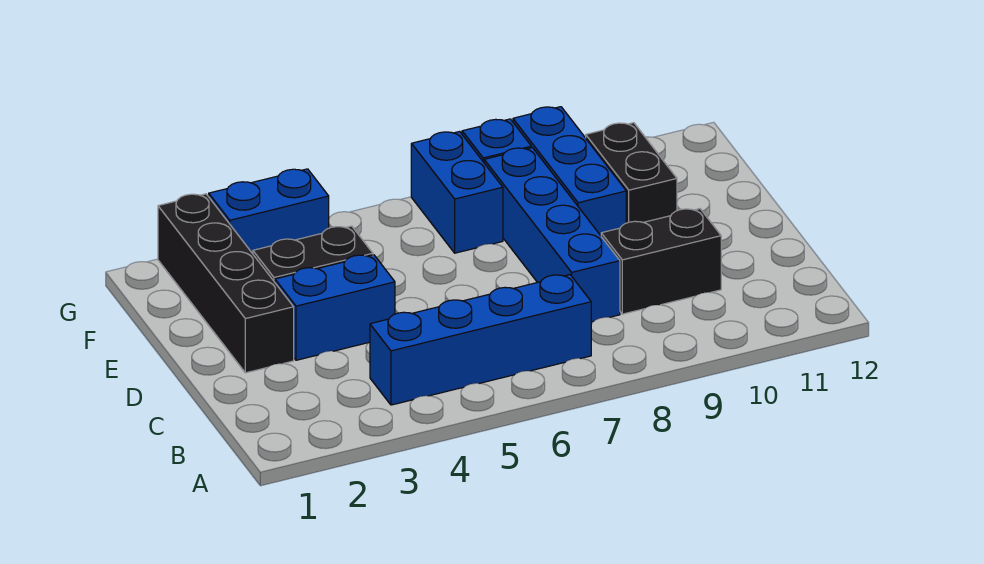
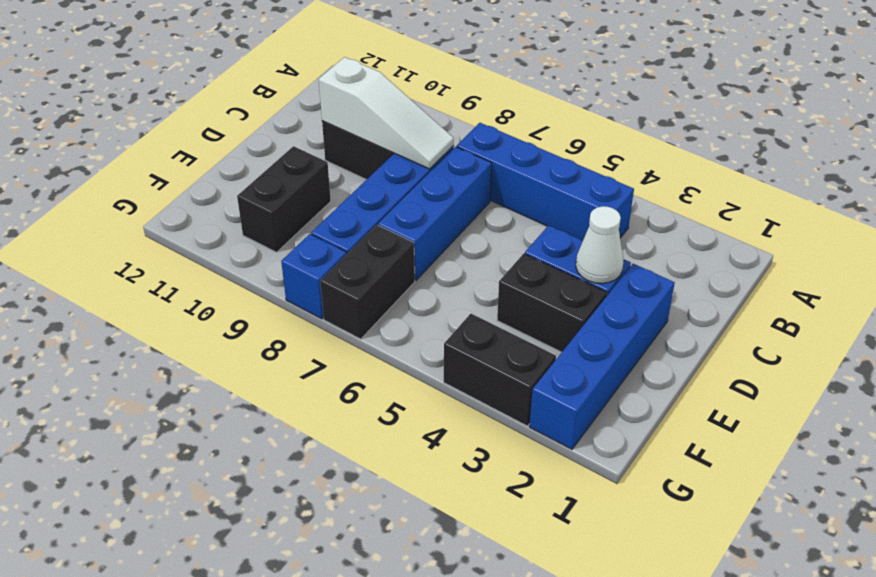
none -> white 1x3 slope [319,57,454,169]
black 1x4 brick [158,194,294,373] -> blue 1x4 brick [530,264,675,449]
none -> white 1x1 cone [576,206,623,284]
blue 1x3 brick [513,107,626,236] -> blue 1x3 brick moved to [378,147,492,280]
blue 1x2 brick [411,132,503,253] -> black 1x2 brick [320,225,415,339]
blue 1x2 brick [209,169,329,254] -> black 1x2 brick [444,314,556,426]

